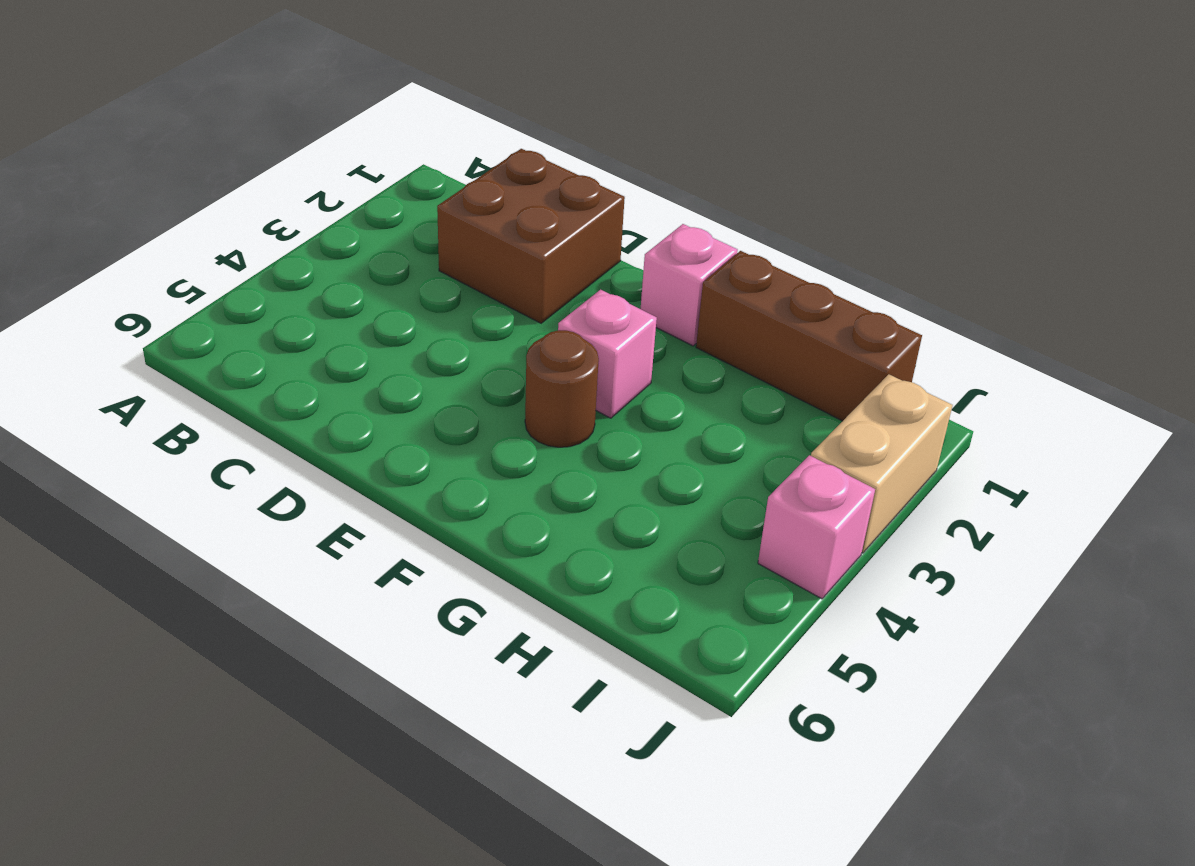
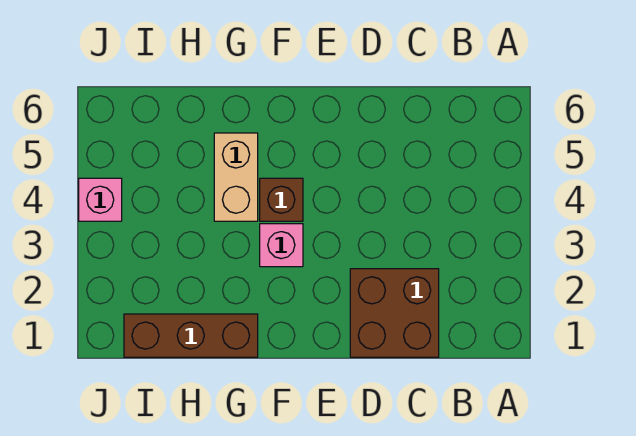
pink 1x1 brick [641,224,738,346] -> none
brown 1x1 round brick [525,330,599,447] -> brown 1x1 brick [260,178,303,221]
tan 1x2 brick [811,374,953,553] -> tan 1x2 brick moved to [214,133,258,221]

